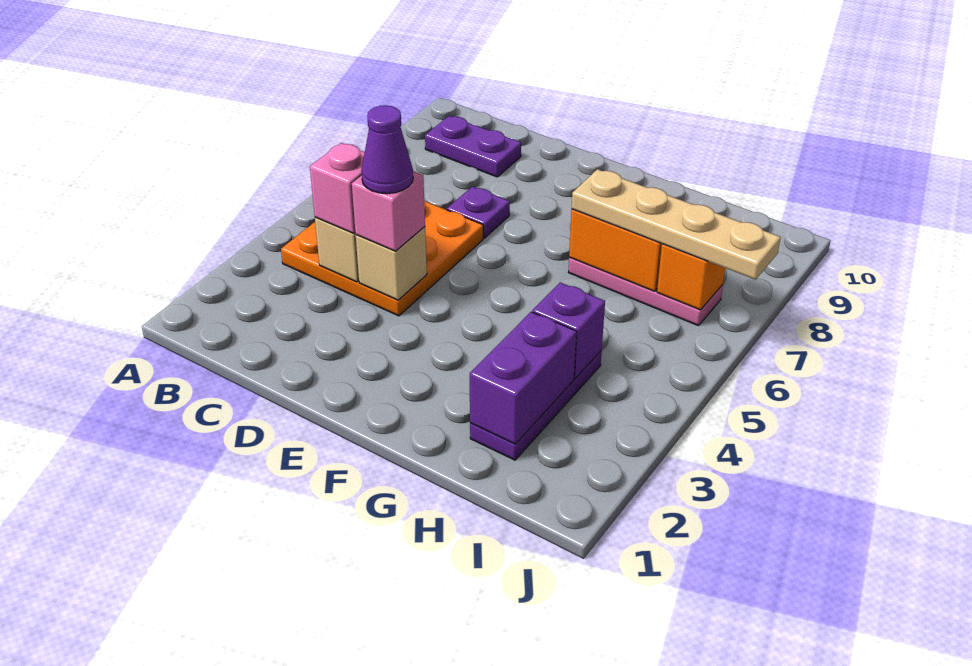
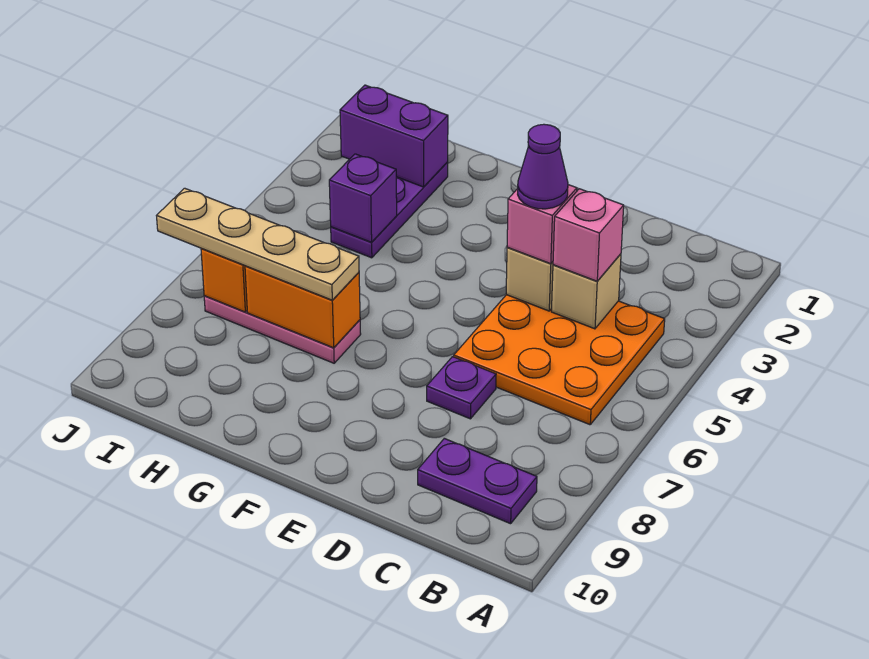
purple 1x2 brick [470,312,577,444] -> purple 1x2 brick turned to [340,85,448,187]

